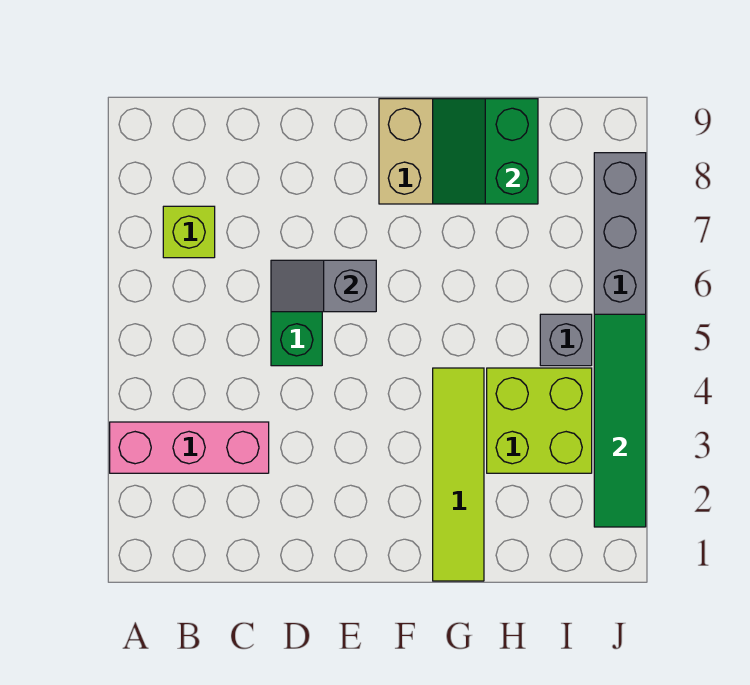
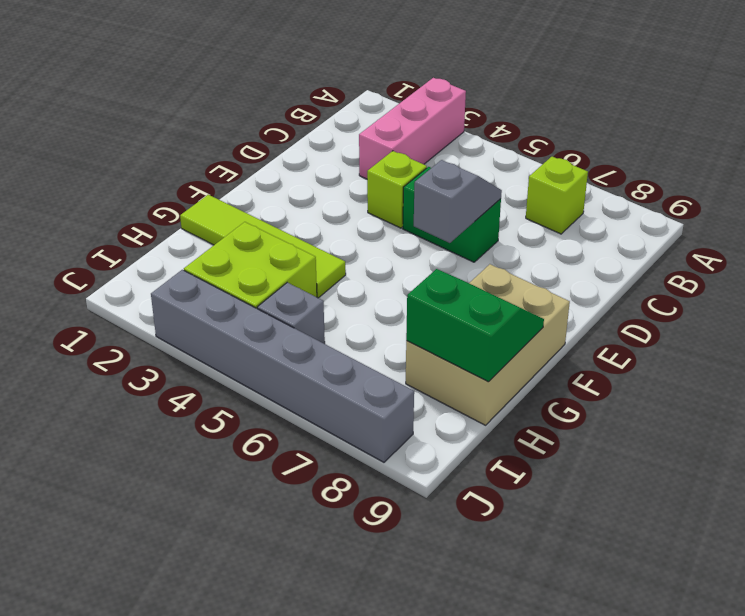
none -> lime 1x1 brick [367,151,427,228]
green 1x4 tile [594,314,646,527] -> none

